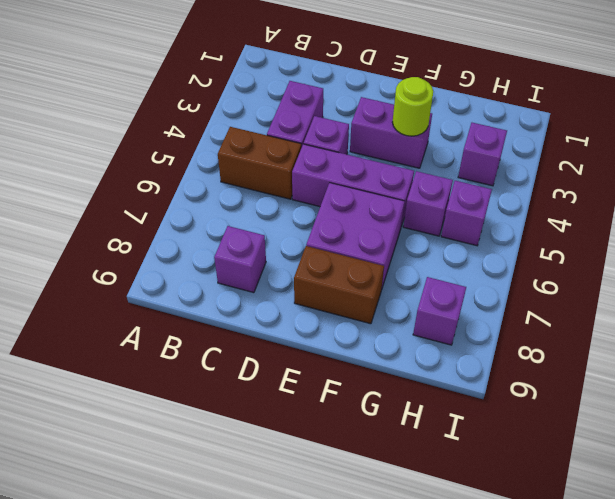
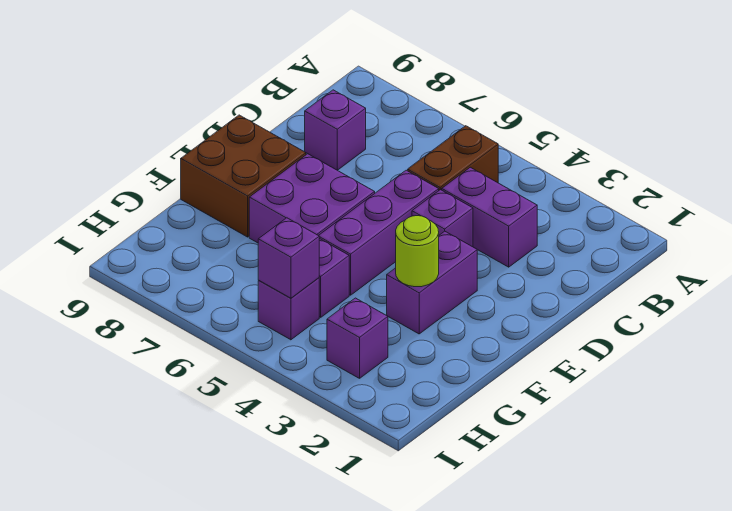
brown 1x2 brick [294,246,384,324] -> brown 2x2 brick [181,115,306,237]
purple 1x1 brick [413,277,466,345] -> purple 1x1 brick moved to [258,218,319,298]

